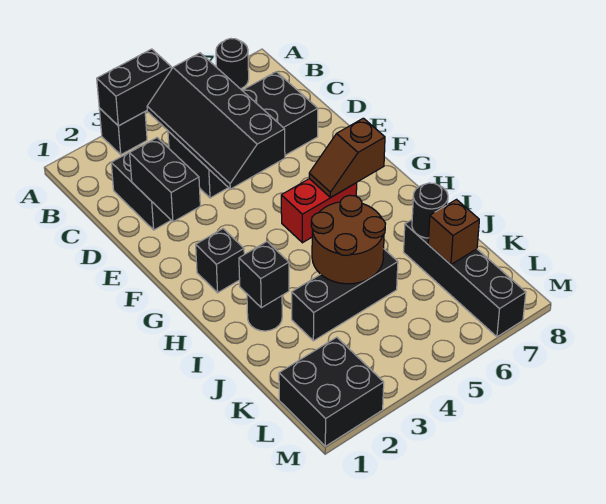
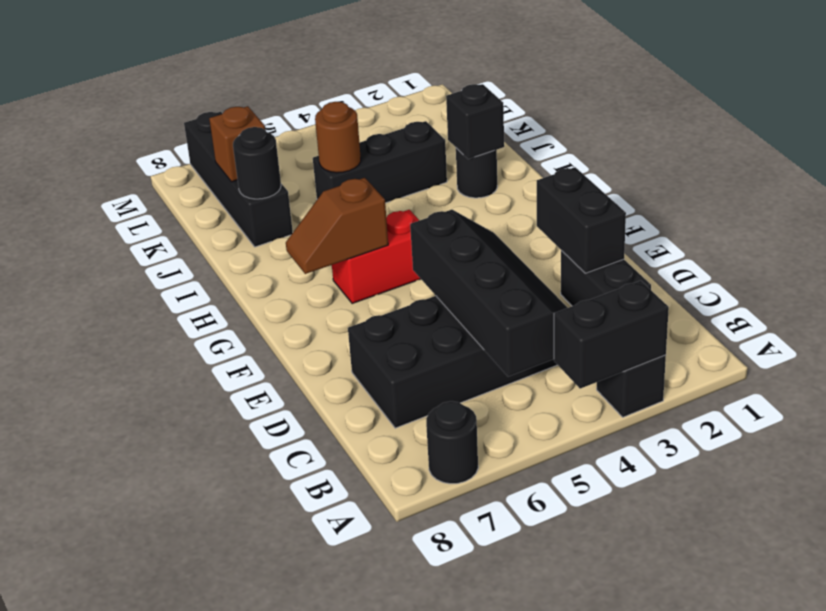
black 1x1 brick [196,229,244,293] -> none
brown 1x2 slope [309,118,385,198] -> brown 1x2 slope turned to [286,178,388,274]
brown 2x2 round brick [311,195,386,284] -> brown 1x1 round brick [315,102,361,173]
black 2x2 brick [279,337,384,446] -> none

